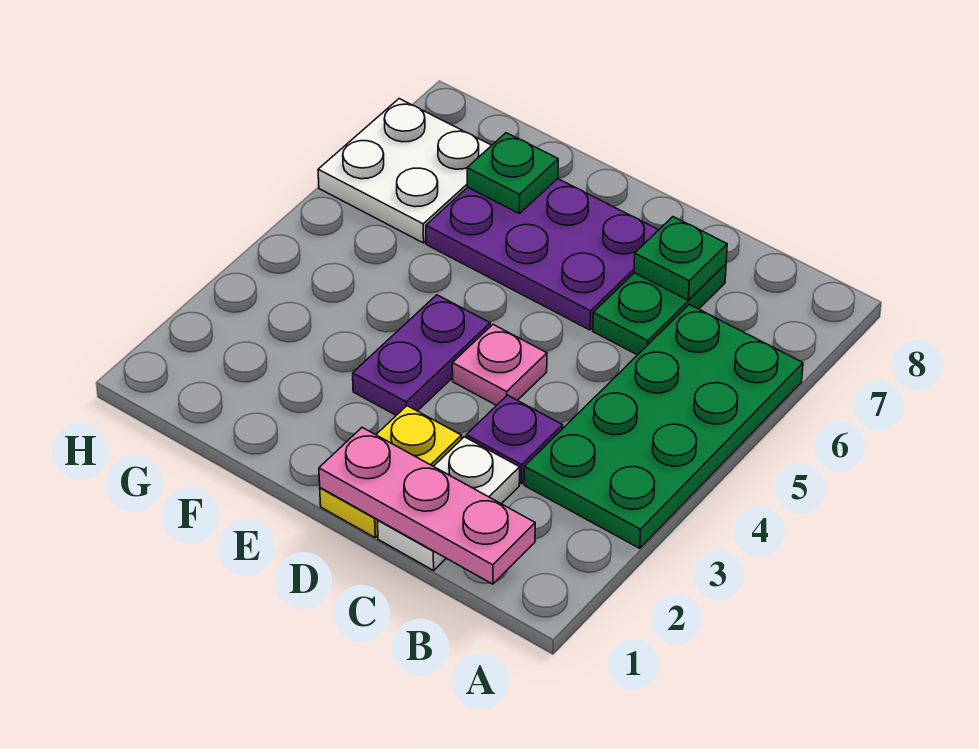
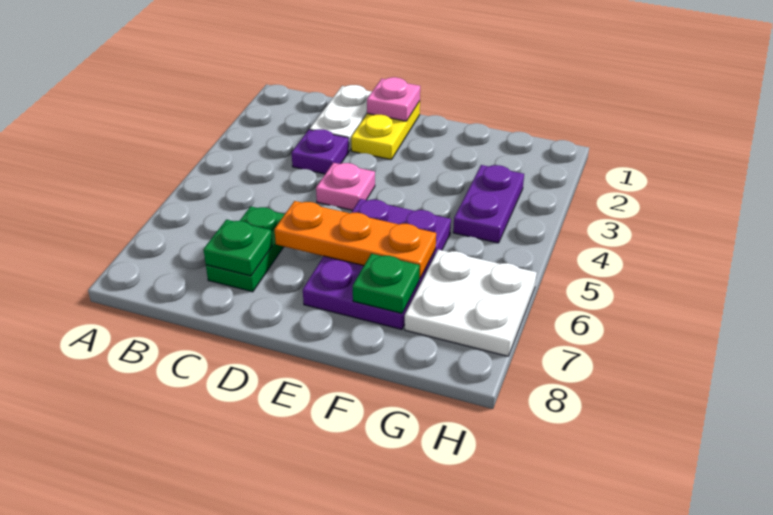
green 2x4 plate [524,304,803,548] -> none
pink 1x3 plate [319,427,535,584] -> pink 1x1 plate [367,77,420,121]
purple 2x3 plate [426,179,658,330] -> purple 2x3 plate turned to [303,199,451,329]
none -> orange 1x3 plate [274,201,436,279]
purple 1x2 plate [353,295,490,415] -> purple 1x2 plate moved to [453,165,524,243]

